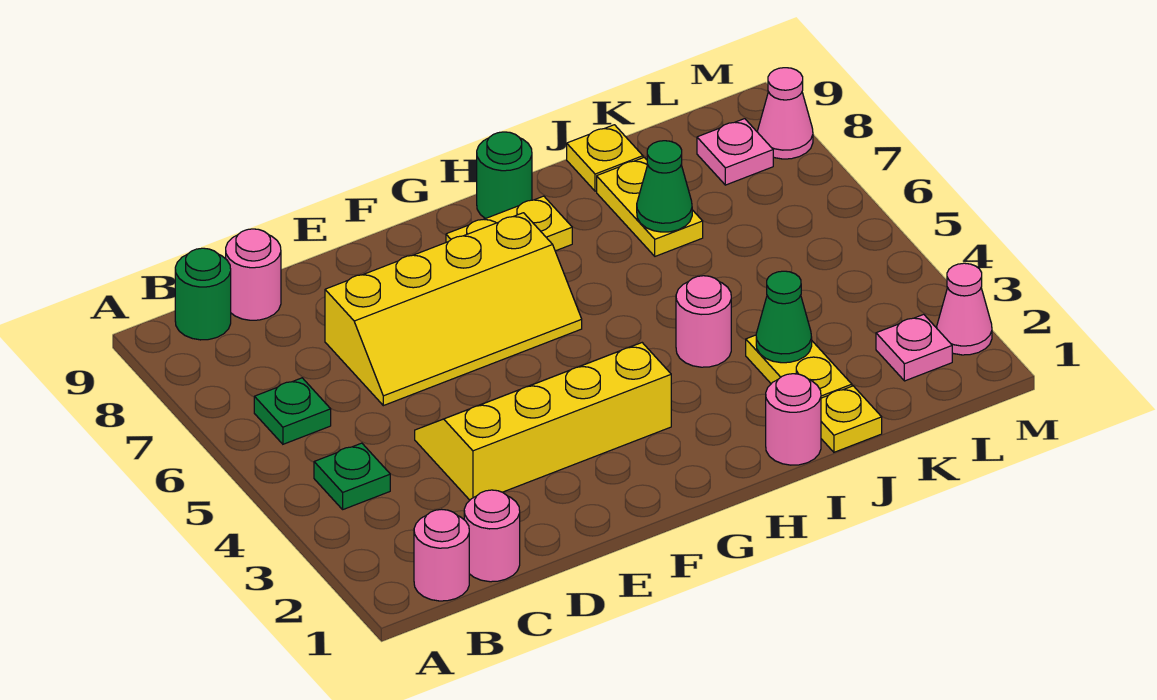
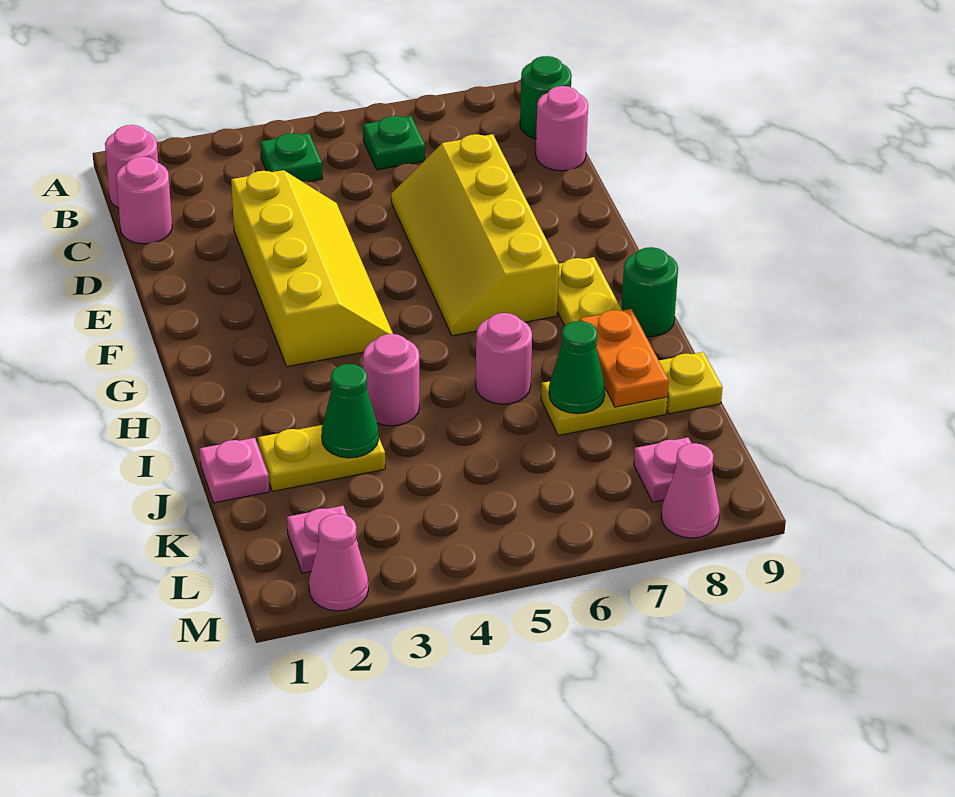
pink 1x1 round brick [766,374,821,465] -> pink 1x1 round brick moved to [476,313,532,404]
none -> orange 1x2 plate [579,309,669,407]
yellow 1x1 plate [821,386,882,452] -> pink 1x1 plate [200,438,269,503]

